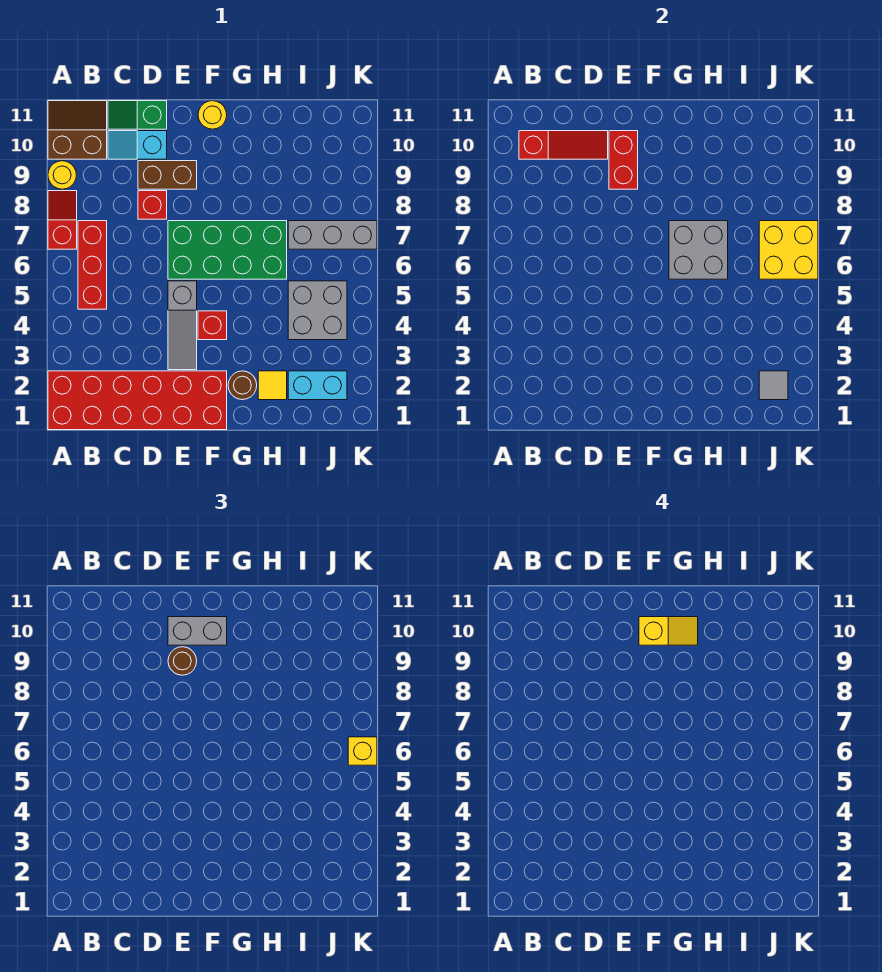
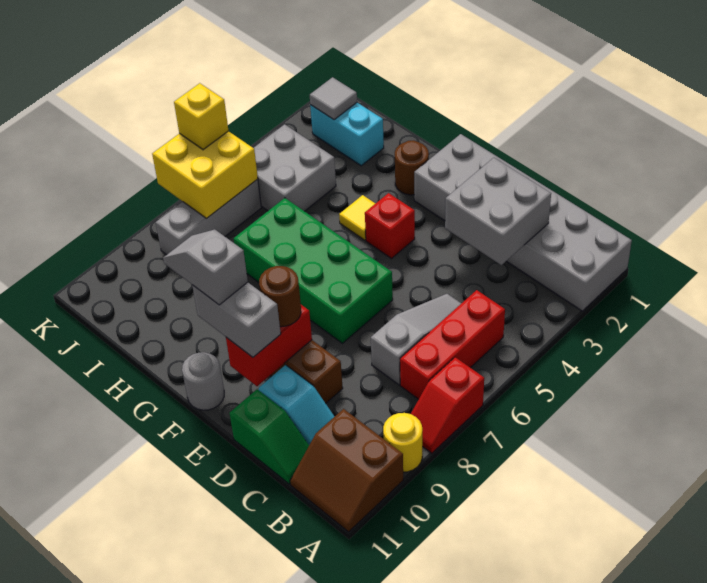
red 2x6 brick [48,371,227,430] -> grey 2x6 brick [414,134,632,311]
red 1x3 slope [519,131,608,159] -> none
red 1x1 brick [138,191,167,219] -> none
grey 1x3 slope [168,281,197,370] -> grey 1x3 slope moved to [371,294,461,385]
yellow 1x2 slope [639,617,698,645] -> grey 1x2 slope [163,230,248,305]
yellow 1x1 round brick [198,101,227,129] -> grey 1x1 round brick [182,352,224,410]
grey 2x2 brick [669,221,728,279] -> grey 2x2 brick moved to [445,158,551,265]
yellow 1x1 tile [258,371,287,400] -> yellow 1x1 tile moved to [339,195,376,240]
grey 1x3 brick [288,221,377,249] -> grey 1x3 brick turned to [156,179,261,255]

